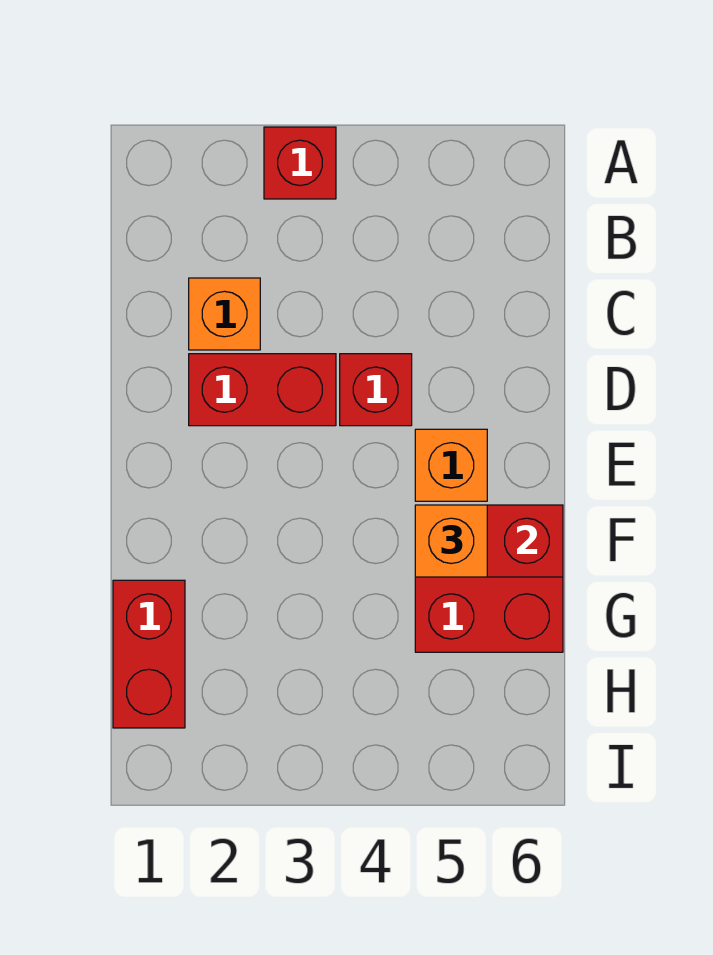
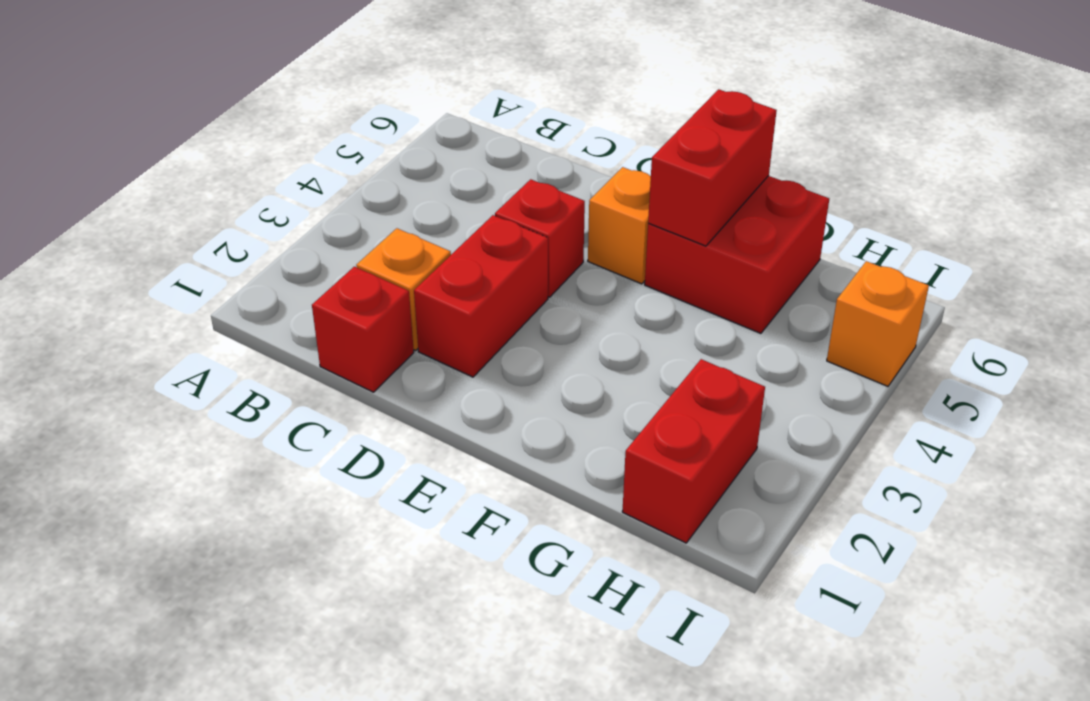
red 1x1 brick [264,127,336,199] -> red 1x1 brick moved to [312,267,414,392]
orange 1x1 brick [415,505,487,577] -> orange 1x1 brick moved to [827,261,929,386]
red 1x2 brick [113,580,185,728] -> red 1x2 brick turned to [622,359,765,543]

